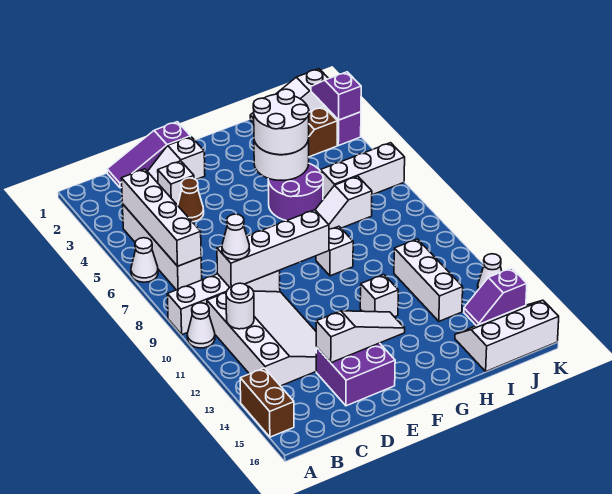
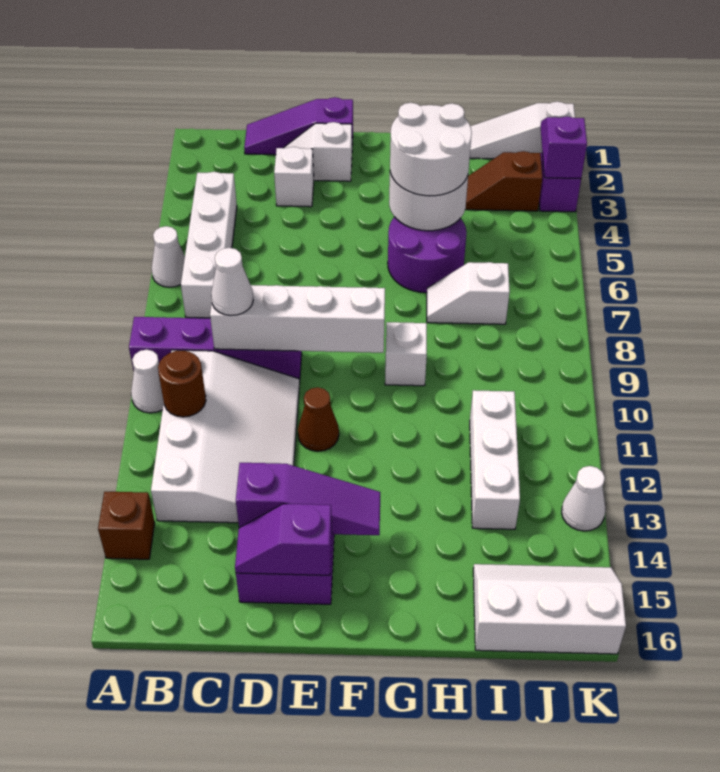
white 1x4 brick [167,270,280,335] -> purple 1x4 brick [129,317,302,383]
brown 1x2 brick [240,368,294,437] -> brown 1x1 brick [98,492,155,559]
white 1x4 brick [121,169,201,266] -> none
white 1x1 round brick [226,283,254,329] -> brown 1x1 round brick [158,350,206,417]
brown 1x1 cone [178,178,204,222] -> brown 1x1 cone moved to [298,387,339,451]
white 1x3 slope [316,311,405,363] -> purple 1x3 slope [236,463,380,535]
white 1x1 brick [360,275,398,317] -> none
white 1x3 brick [321,143,405,198] -> none
purple 1x2 slope [464,268,527,326] -> purple 1x2 slope moved to [235,504,332,575]

